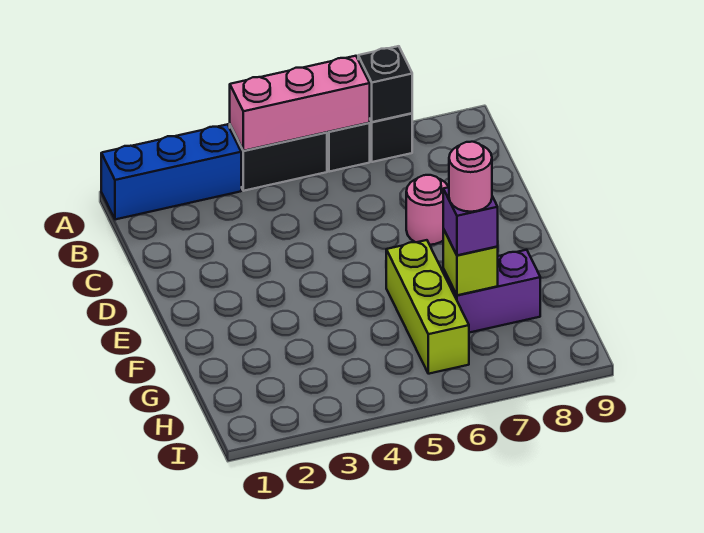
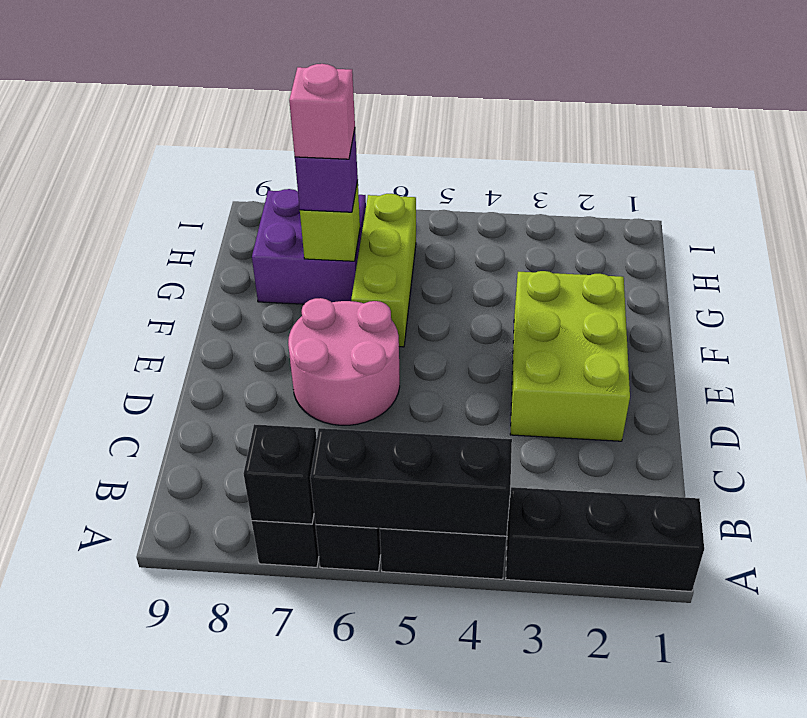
blue 1x3 brick [101,124,241,220] -> black 1x3 brick [506,487,704,592]
pink 1x3 brick [230,56,370,151] -> black 1x3 brick [310,428,512,536]
none -> lime 2x3 brick [510,271,630,441]
pink 1x1 round brick [406,175,448,245] -> pink 2x2 round brick [288,298,400,425]
purple 1x2 brick [443,250,540,333] -> purple 2x2 brick [252,189,366,304]
pink 1x1 round brick [449,142,492,212] -> pink 1x1 brick [289,64,355,159]

